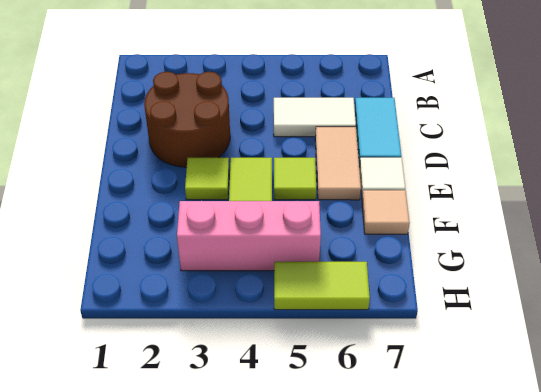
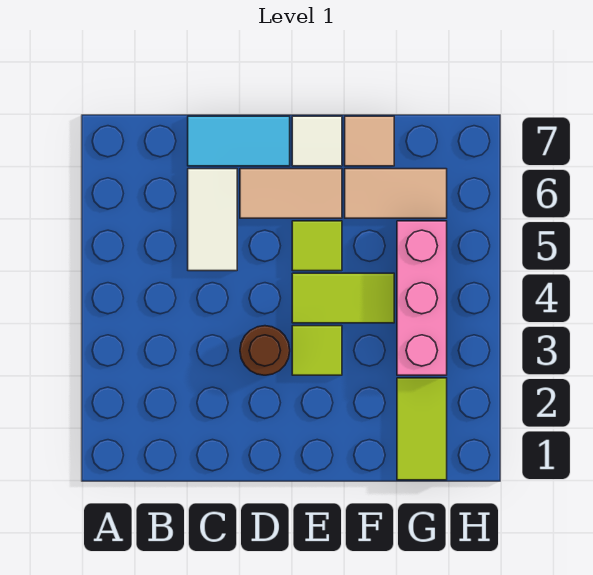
brown 2x2 round brick [144,72,230,167] -> brown 1x1 round brick [240,326,290,375]
none -> tan 1x2 tile [345,169,447,218]
lime 1x2 tile [274,262,370,310] -> lime 1x2 tile moved to [397,378,447,480]

